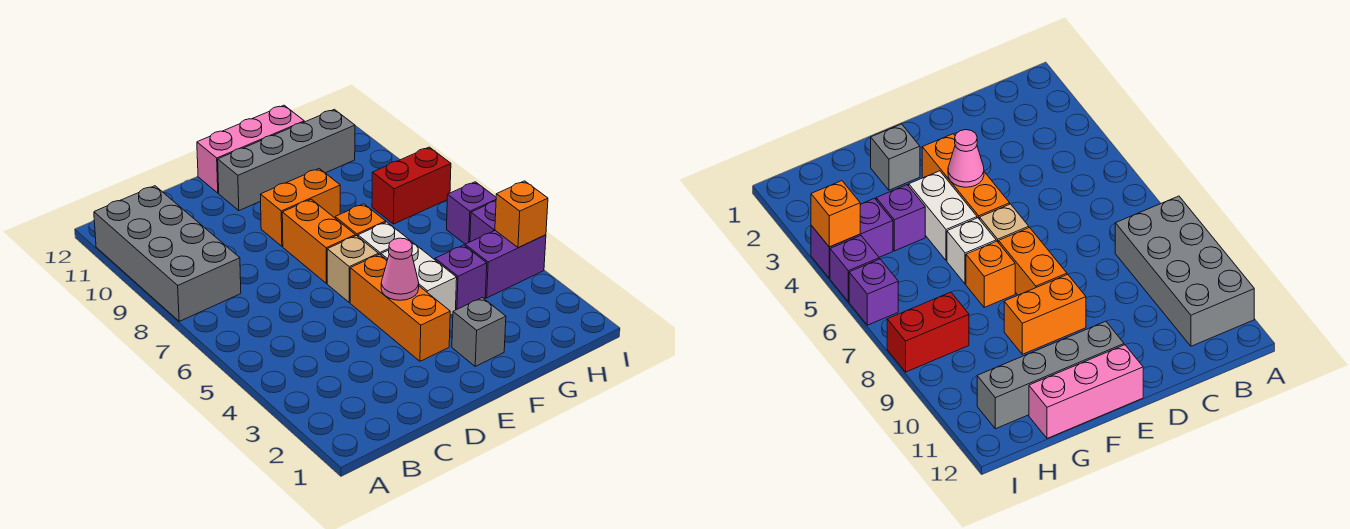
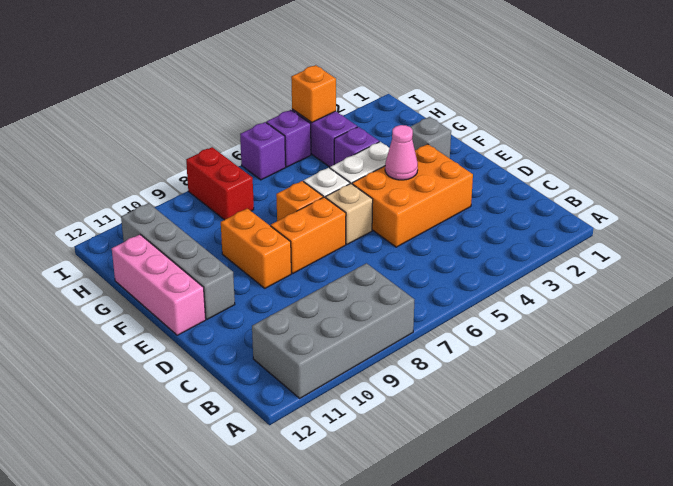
orange 1x3 brick [350,254,450,361] -> orange 2x3 brick [352,144,473,247]

